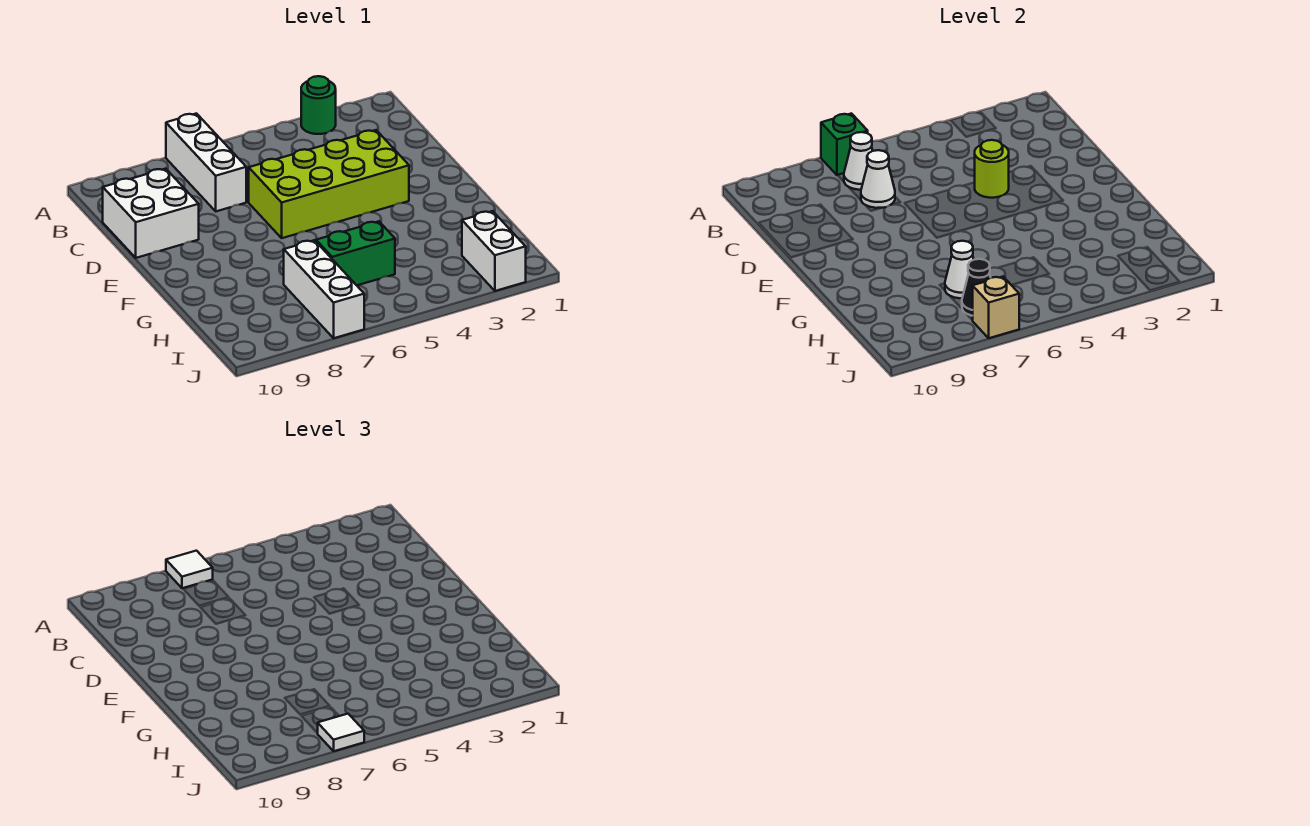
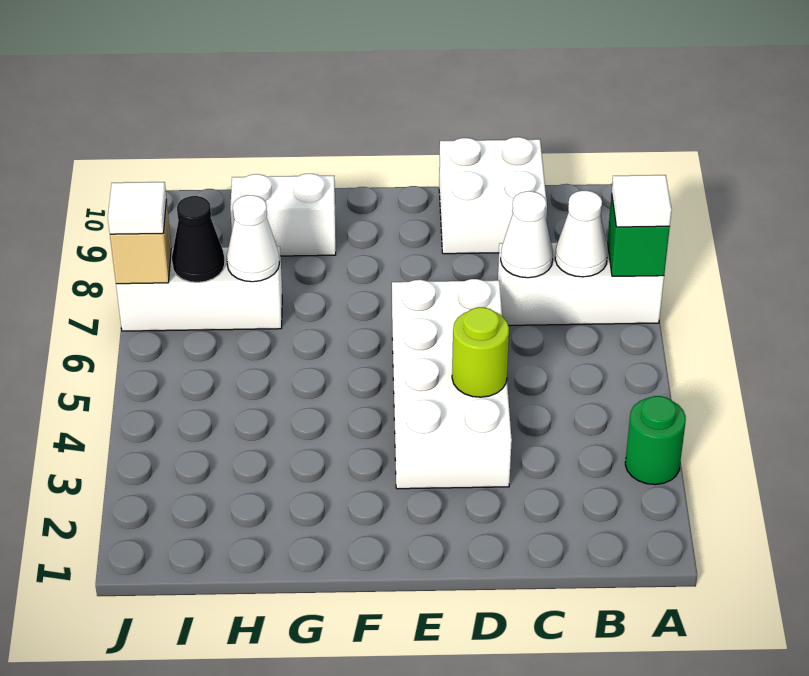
lime 2x4 brick [249,130,409,238] -> white 2x4 brick [392,279,512,489]
green 1x2 brick [316,221,395,285] -> none
white 1x2 brick [462,211,526,291] -> white 1x2 brick moved to [230,174,336,256]

